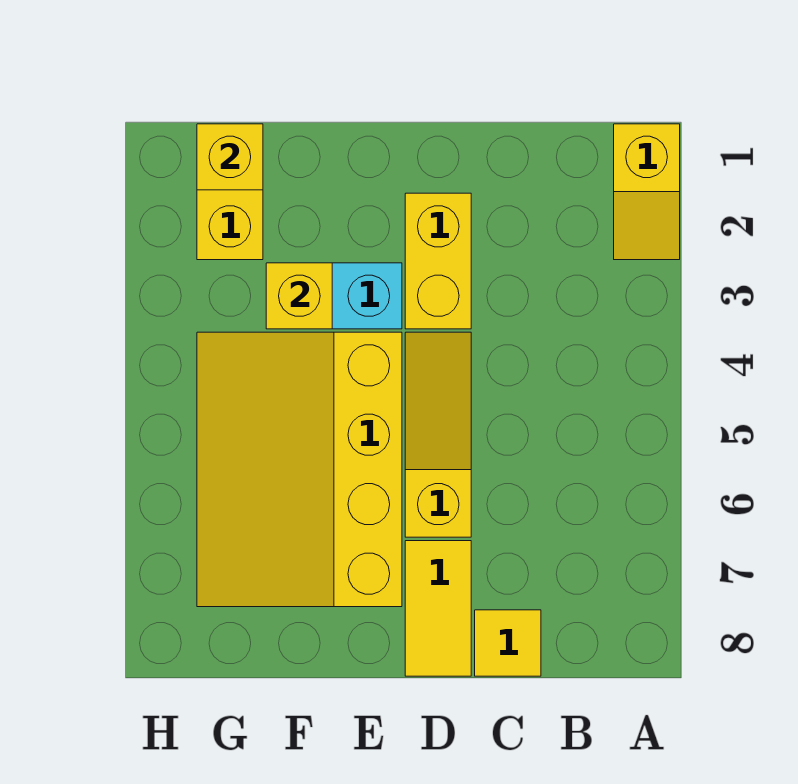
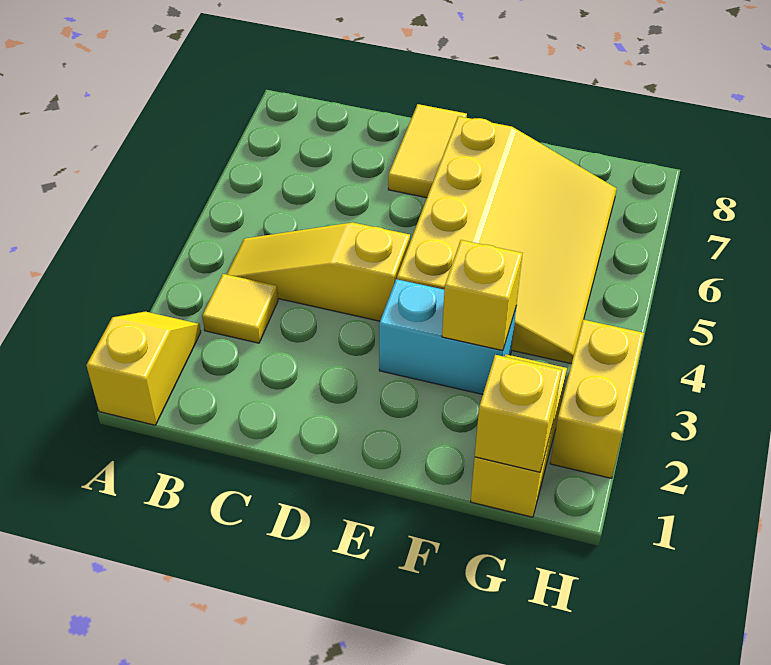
yellow 1x1 tile [475,610,541,676] -> yellow 1x1 tile moved to [202,274,278,343]
yellow 1x2 brick [405,193,471,329] -> yellow 1x2 brick moved to [550,320,644,478]
yellow 1x3 slope [405,332,471,537] -> yellow 1x3 slope turned to [227,223,410,321]

